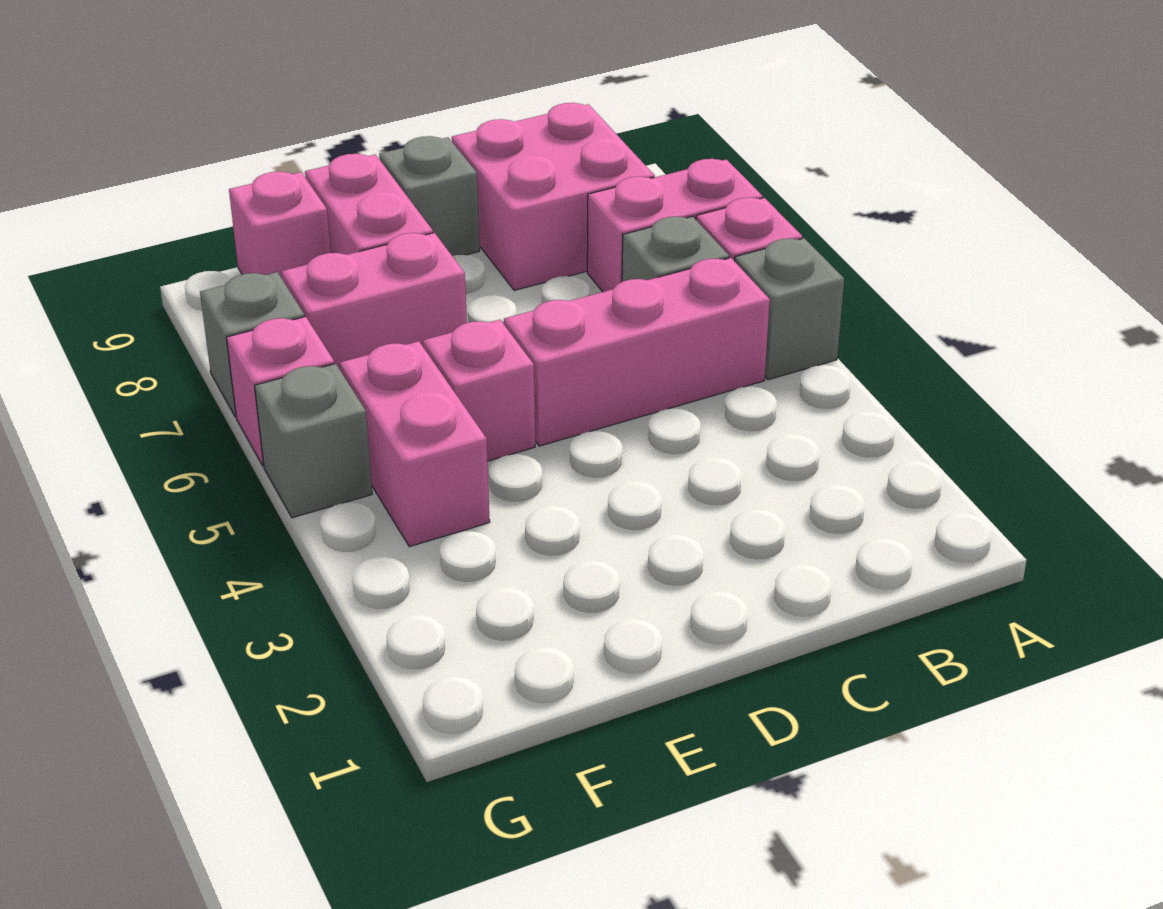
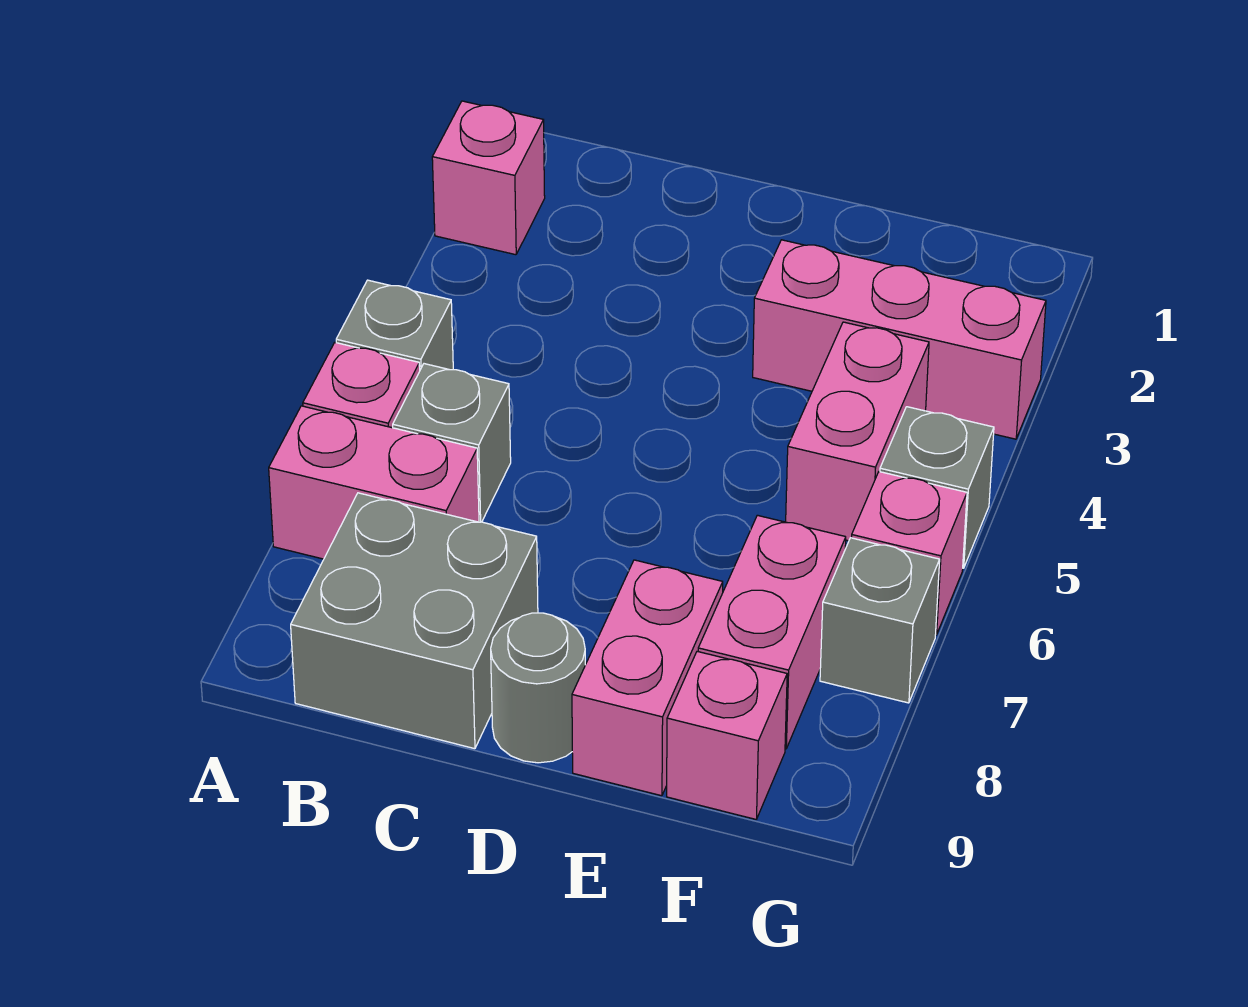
pink 1x3 brick [504,258,770,446] -> pink 1x3 brick moved to [753,240,1046,439]
pink 2x2 brick [452,103,655,290] -> grey 2x2 brick [291,493,538,749]
grey 1x1 brick [379,136,480,256] -> grey 1x1 round brick [491,613,585,763]
pink 1x1 brick [423,320,535,461] -> pink 1x1 brick moved to [432,101,545,255]
pink 1x2 brick [281,233,467,369] -> pink 1x2 brick turned to [698,515,846,749]

